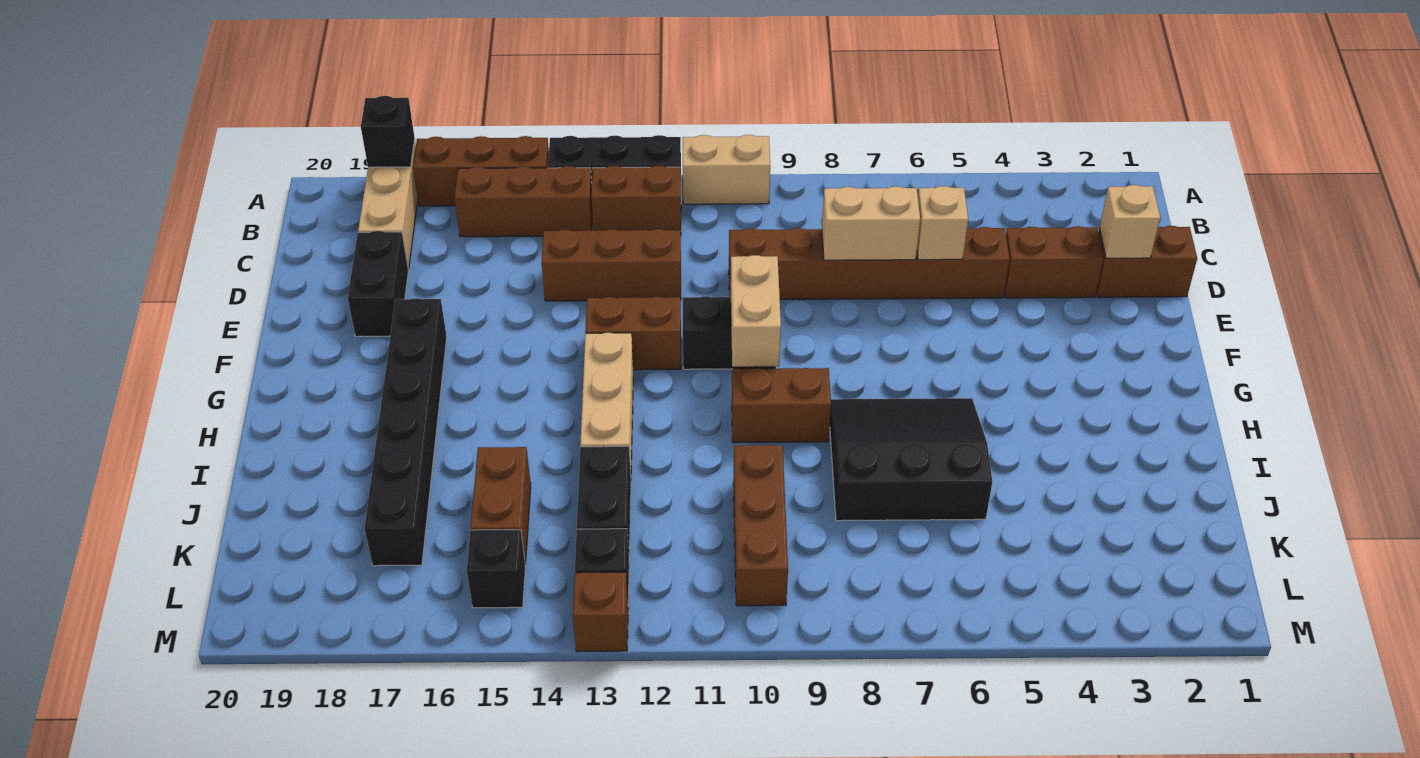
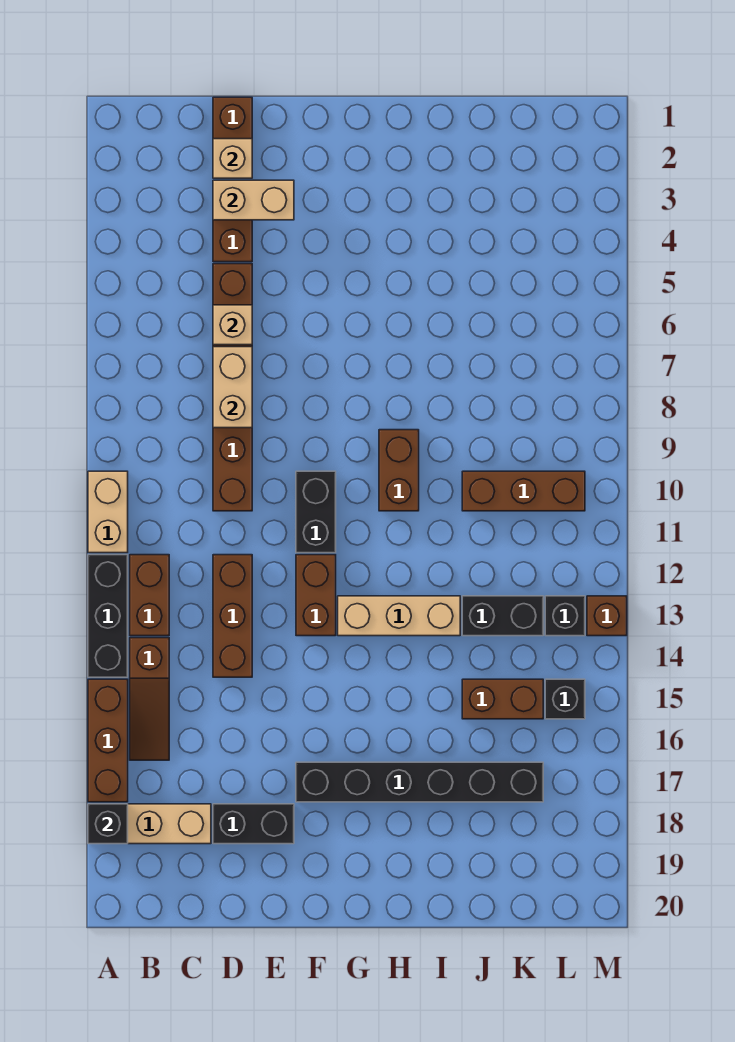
brown 1x3 brick [455,166,593,237] -> brown 1x3 slope [130,638,169,760]
tan 1x2 brick [731,255,781,367] -> tan 1x2 brick moved to [213,180,294,220]
black 3x3 slope [830,398,992,521] -> none

